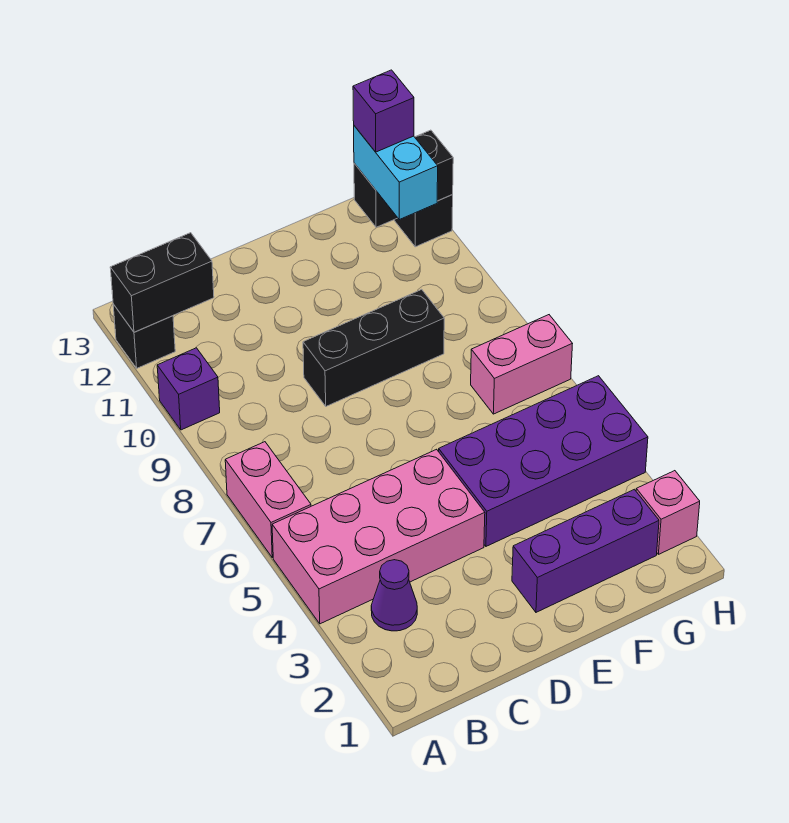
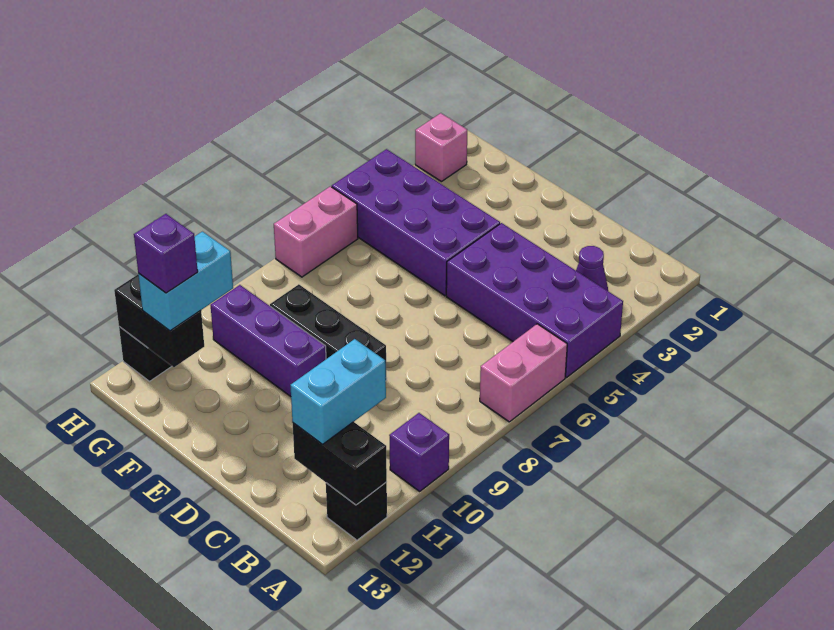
pink 2x4 brick [272,449,485,624] -> purple 2x4 brick [446,223,623,378]
none -> cyan 1x2 brick [290,339,386,445]
purple 1x3 brick [512,489,659,612] -> purple 1x3 brick moved to [211,285,326,397]
pink 1x2 brick [471,315,572,414] -> pink 1x2 brick turned to [274,186,358,277]

